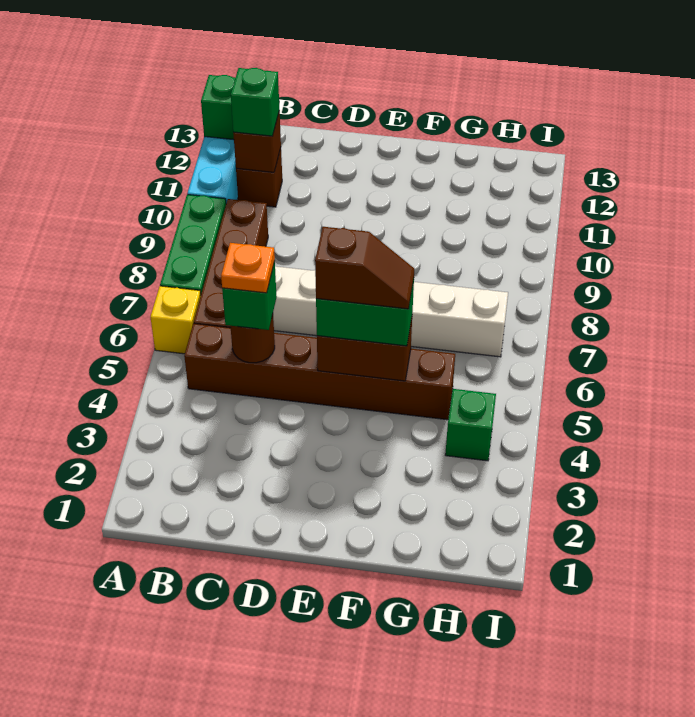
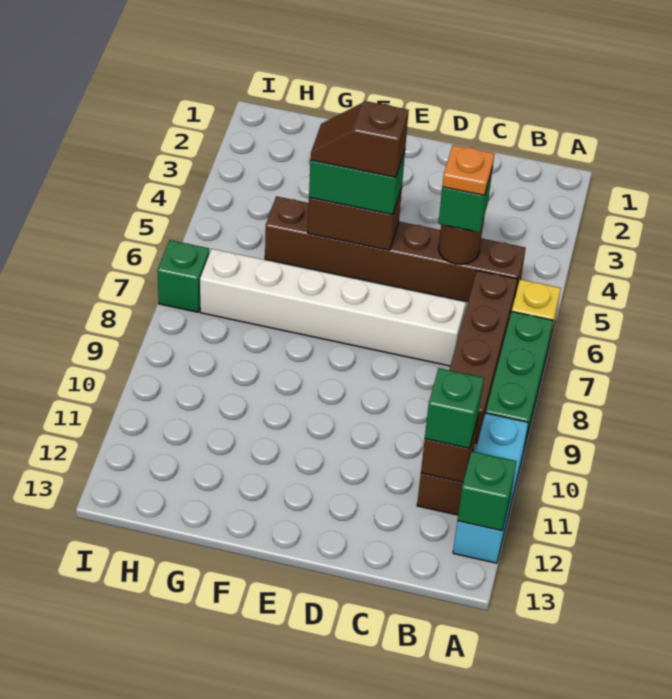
green 1x1 brick [445,389,496,461] -> green 1x1 brick moved to [157,240,209,312]

